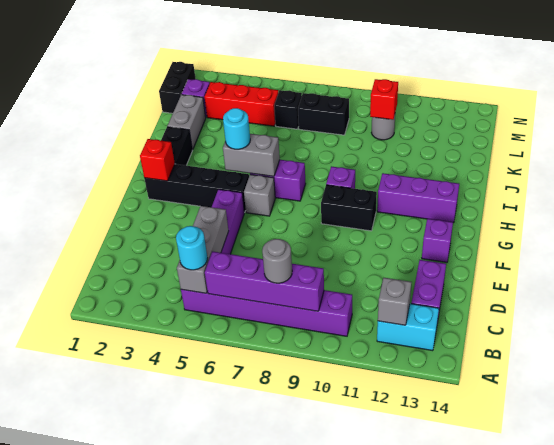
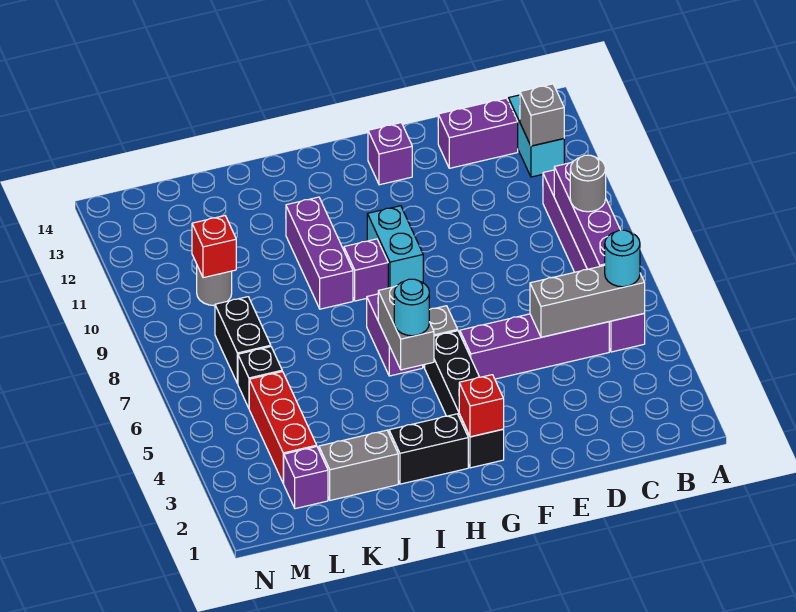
black 1x2 brick [321,185,377,231] -> cyan 1x2 brick [367,206,423,288]
purple 1x3 brick [377,173,459,223] -> purple 1x3 brick moved to [286,197,353,309]
black 1x2 brick [159,62,196,113] -> none

